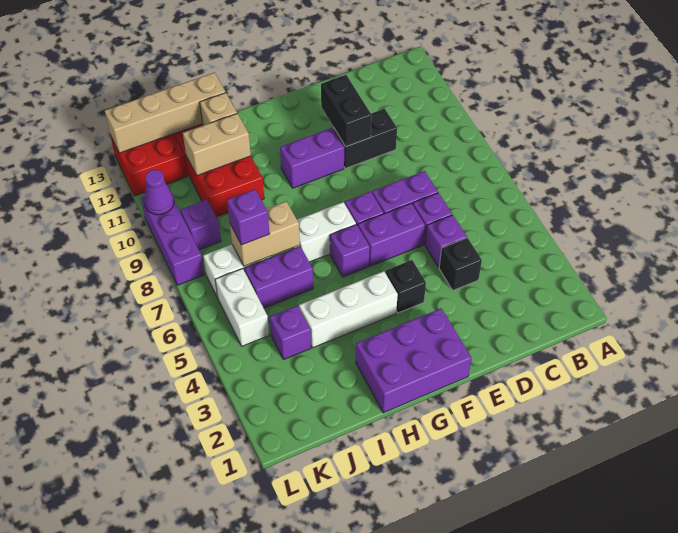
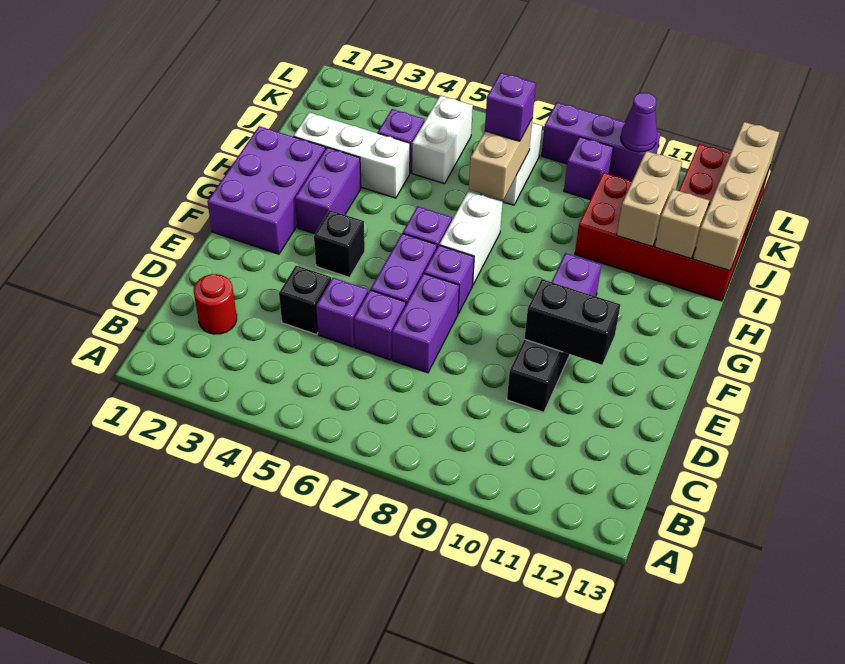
none -> red 1x1 round brick [194,274,237,334]
white 1x3 brick [299,271,398,348] -> white 1x3 brick turned to [294,112,410,198]
purple 1x2 brick [244,246,313,308] -> purple 1x2 brick moved to [295,147,361,234]
white 1x2 brick [215,269,269,346] -> white 1x2 brick turned to [412,96,473,184]

